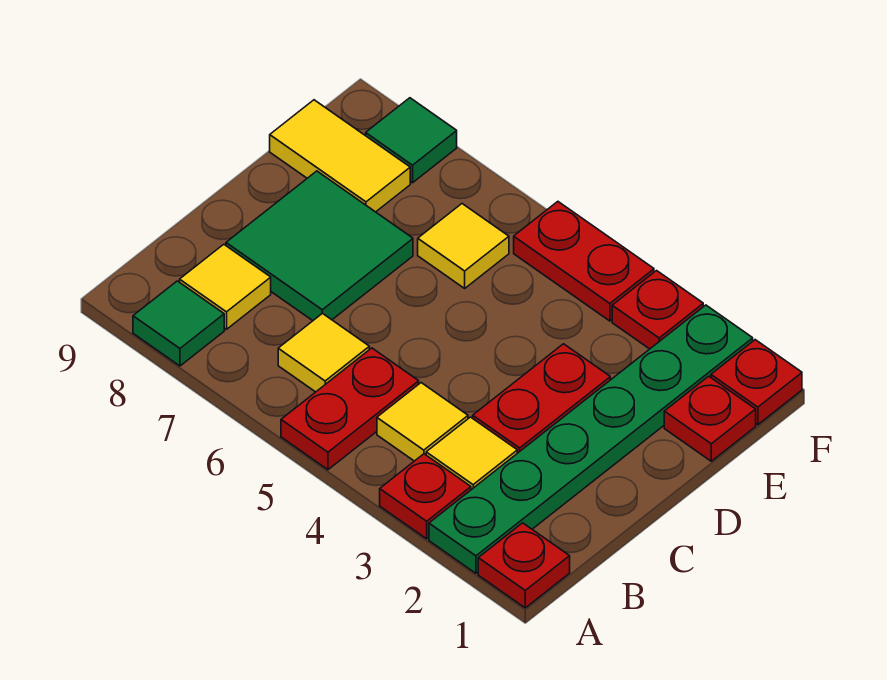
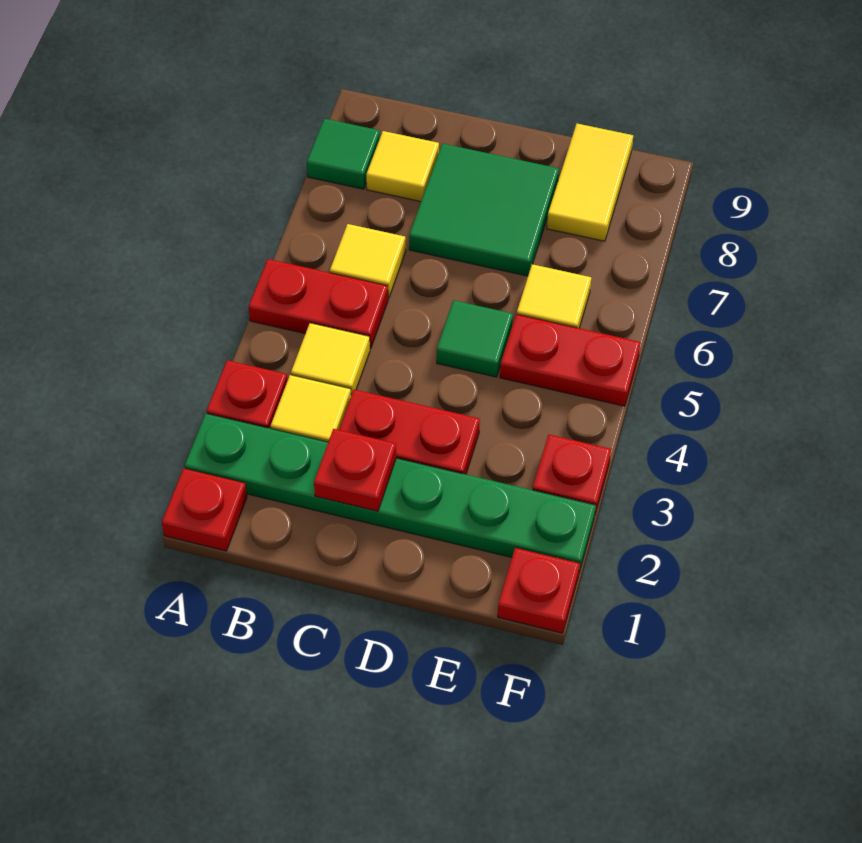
red 1x1 plate [664,376,756,461] -> red 1x1 plate moved to [314,429,396,511]
red 1x2 plate [514,202,654,321] -> red 1x2 plate turned to [500,314,641,406]
green 1x1 tile [366,98,457,183] -> green 1x1 tile moved to [437,300,513,377]

